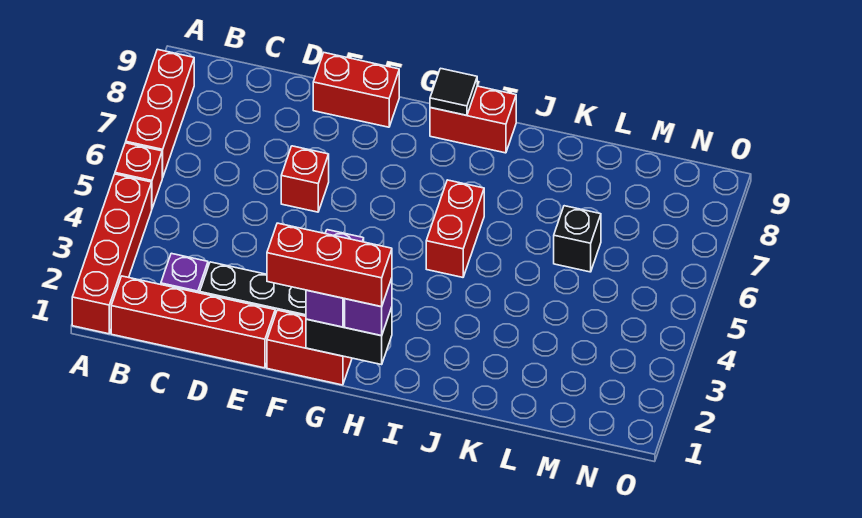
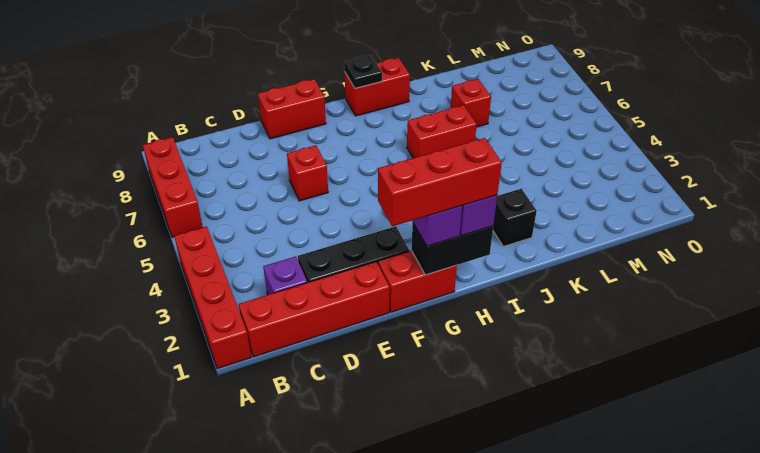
red 1x1 brick [115,143,162,208] -> red 1x1 brick moved to [451,79,491,127]
black 1x1 tile [430,68,477,115] -> black 1x1 plate [344,55,382,88]
red 1x2 brick [426,180,484,277] -> red 1x2 brick turned to [407,105,477,158]
black 1x1 brick [554,206,601,272] -> black 1x1 brick moved to [493,189,537,246]

